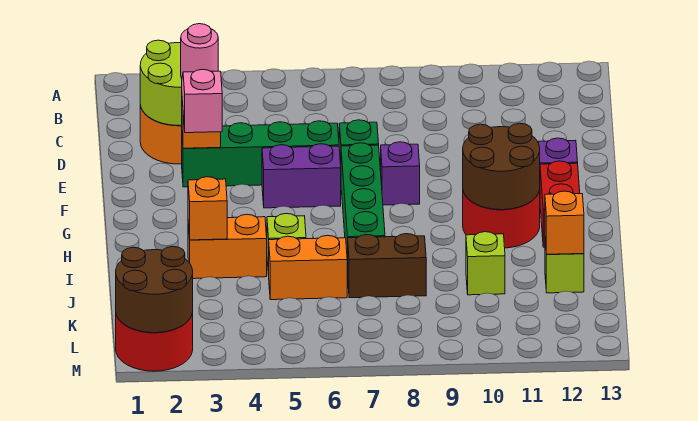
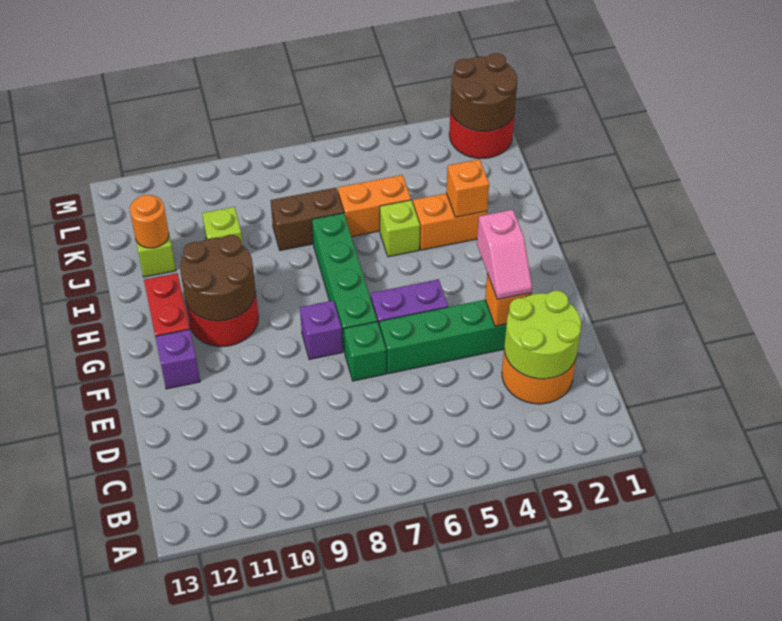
pink 1x1 round brick [181,24,218,78] -> none
orange 1x1 brick [545,191,584,254] -> orange 1x1 round brick [130,195,169,248]

